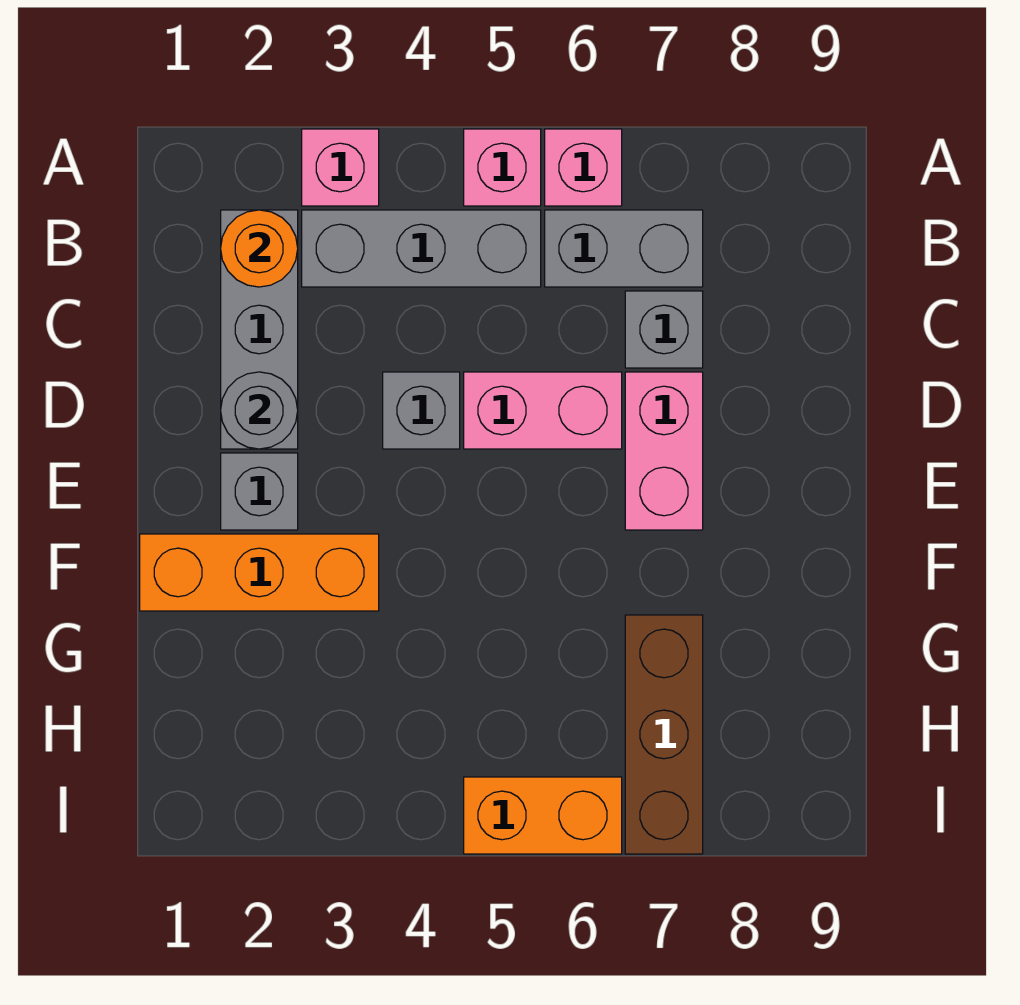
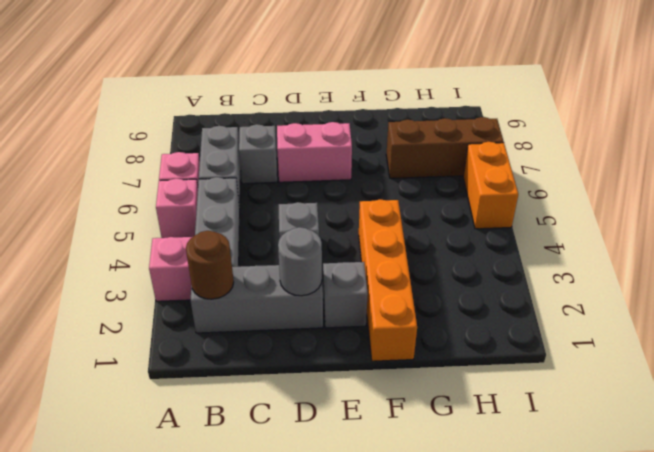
orange 1x1 round brick [221,210,298,287] -> brown 1x1 round brick [186,231,234,299]
pink 1x2 brick [464,372,622,449] -> none
orange 1x3 brick [140,534,379,611] -> orange 1x4 brick [359,199,417,361]

